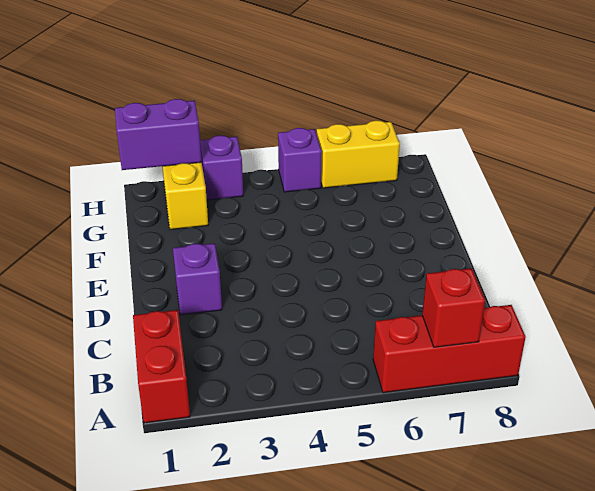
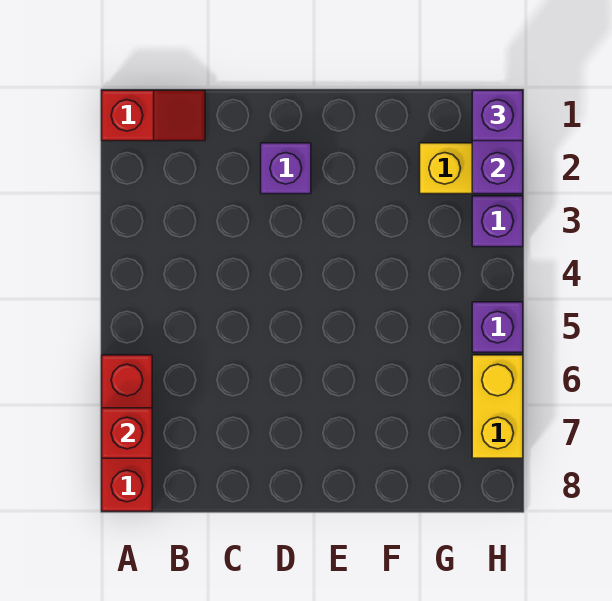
red 1x2 brick [133,310,190,423] -> red 1x2 slope [102,90,205,141]
none -> purple 1x1 brick [472,90,523,141]

